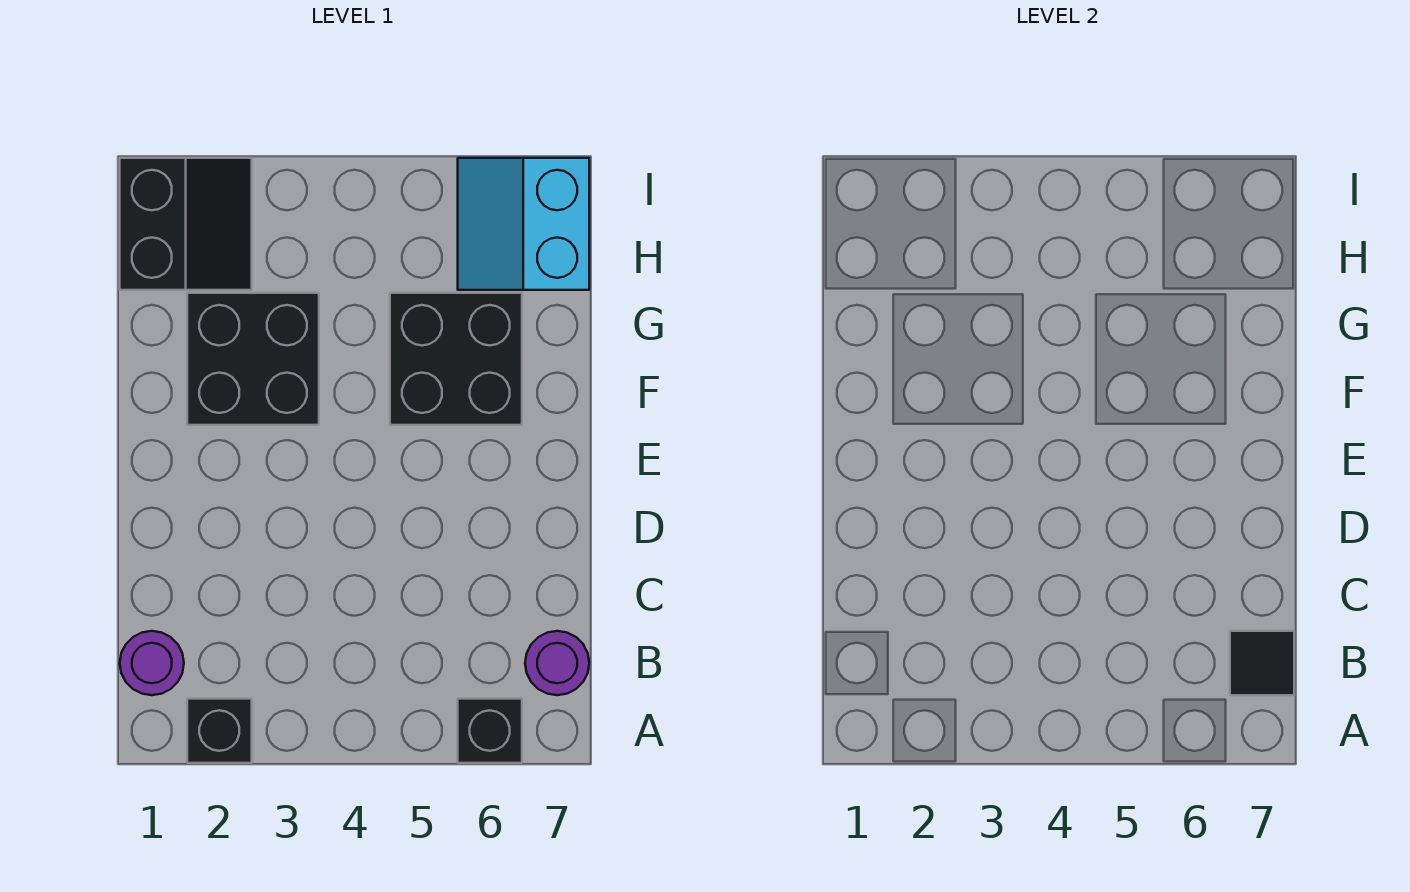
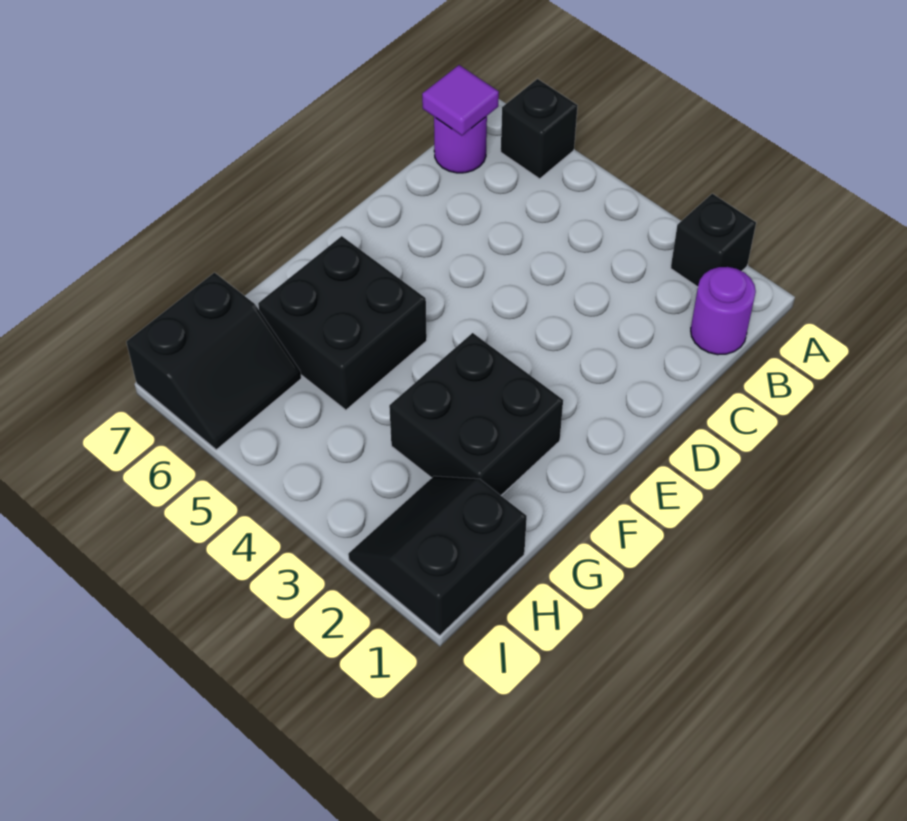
black 1x1 tile [1230,631,1294,695] -> purple 1x1 tile [422,65,499,136]
cyan 2x2 slope [458,158,589,290] -> black 2x2 slope [126,273,301,450]

